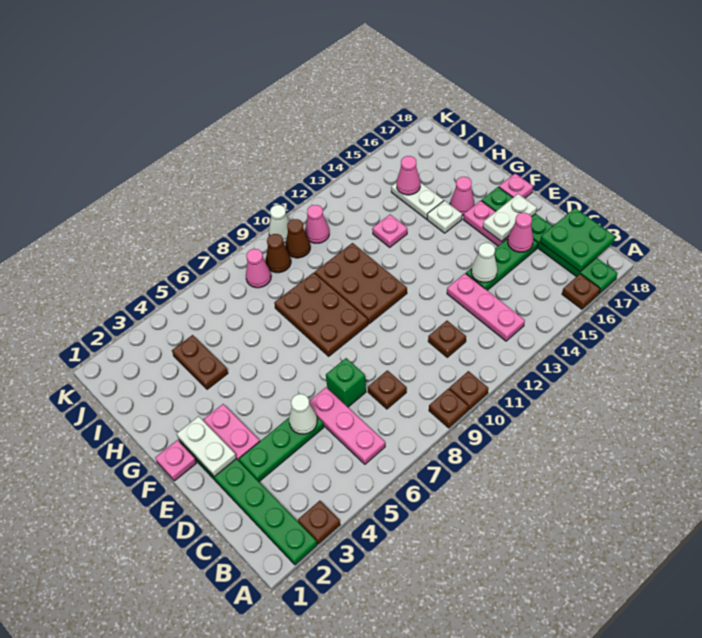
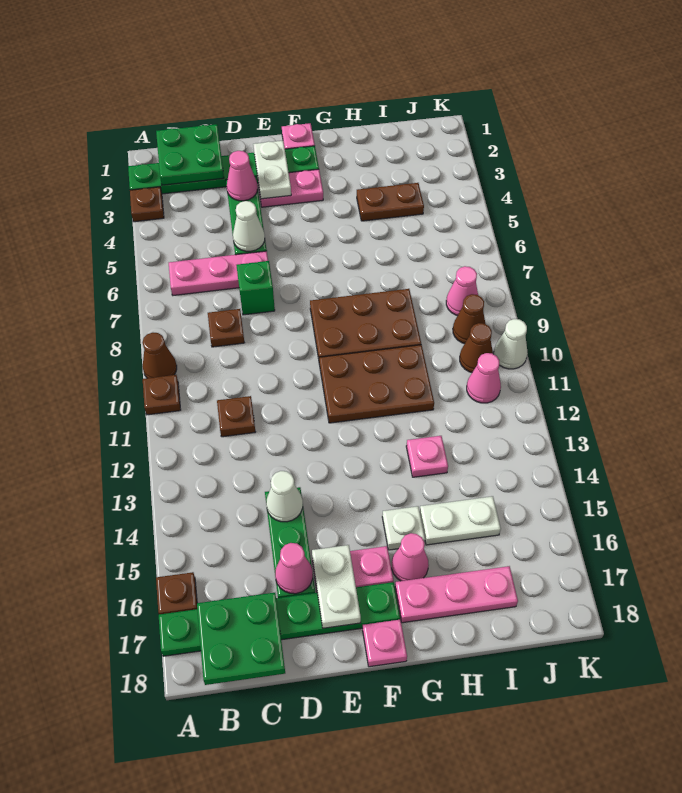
brown 1x1 plate [429,389,468,428] -> brown 1x1 cone [142,333,177,378]
none -> green 2x2 plate [156,124,224,185]
pink 1x3 plate [447,273,525,341] -> pink 1x3 plate moved to [395,566,518,623]
white 1x2 plate [177,416,237,477] -> white 1x2 plate turned to [253,141,291,199]
pink 1x1 cone [397,156,420,195] -> pink 1x1 cone moved to [227,151,258,201]

